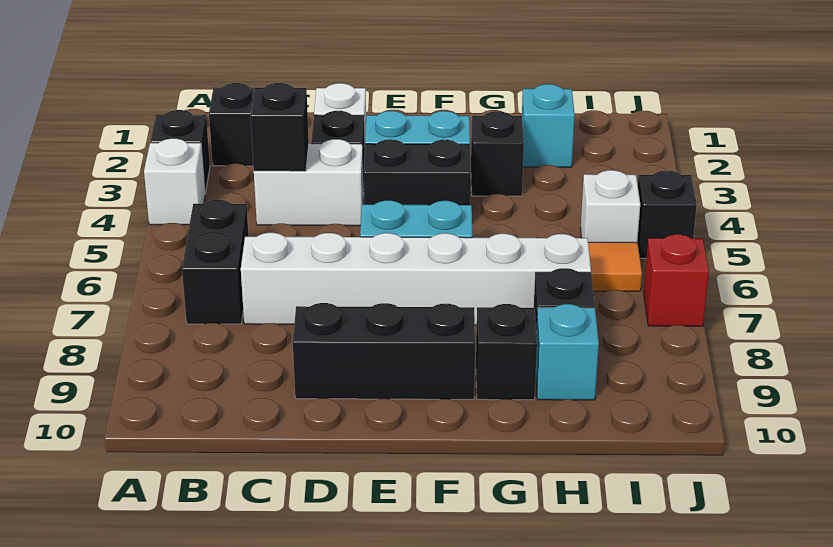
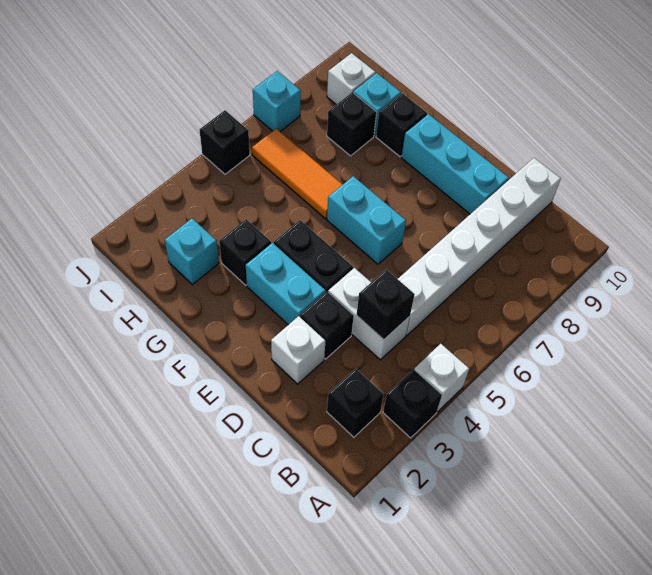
black 1x2 brick [182,200,249,324] -> none
white 1x6 brick [241,233,591,325] -> white 1x6 brick turned to [398,158,561,336]
black 1x3 brick [293,303,475,399] -> cyan 1x3 brick [401,114,509,214]
white 1x1 brick [580,170,640,243] -> white 1x1 brick moved to [327,53,375,105]
red 1x1 brick [644,234,709,326] -> cyan 1x1 brick [253,71,301,131]

